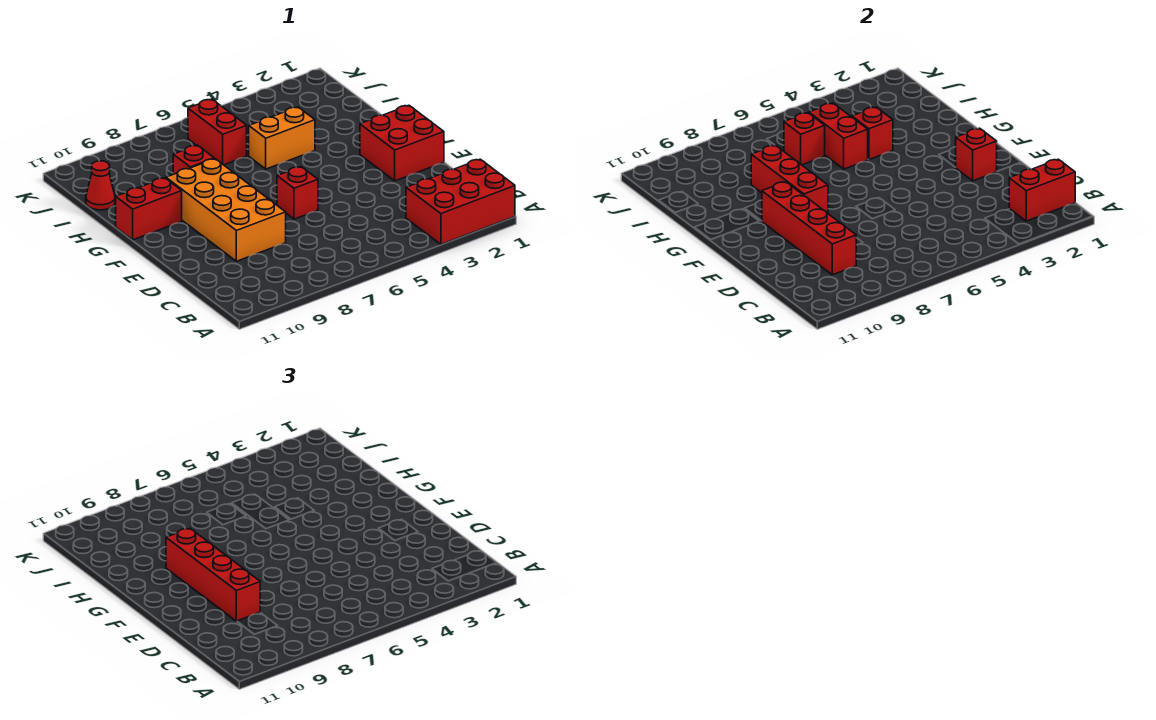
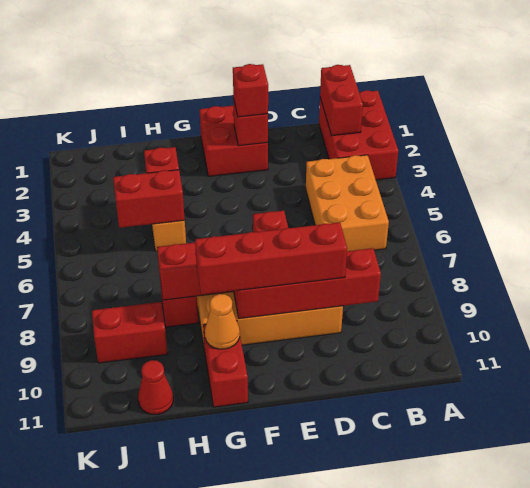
none -> orange 2x3 brick [306,155,389,251]
none -> orange 1x1 cone [205,294,240,349]
red 1x2 brick [188,99,247,165] -> red 1x2 brick moved to [92,302,167,363]
red 1x1 brick [784,113,825,165] -> red 1x1 brick moved to [233,64,268,117]

